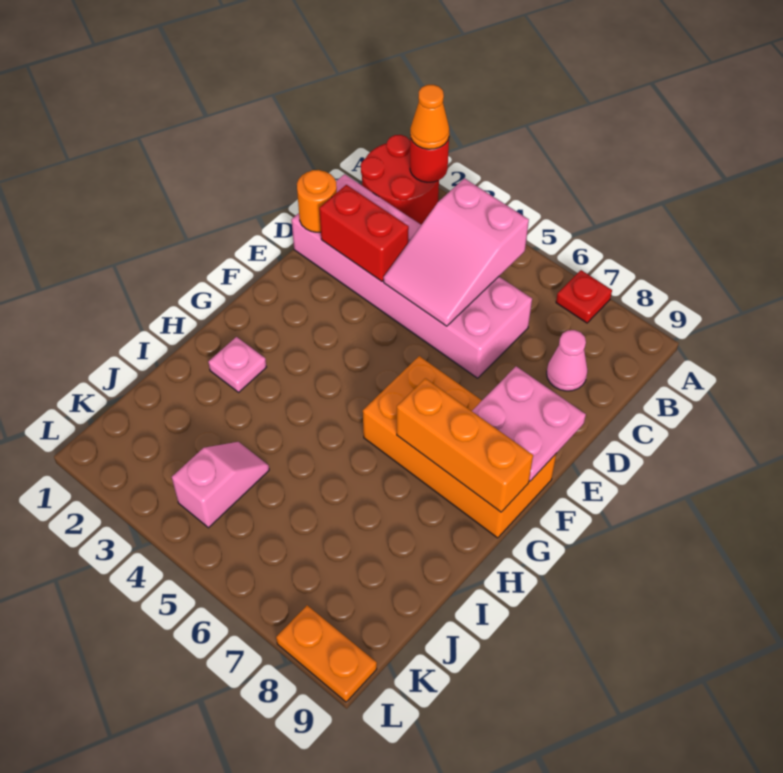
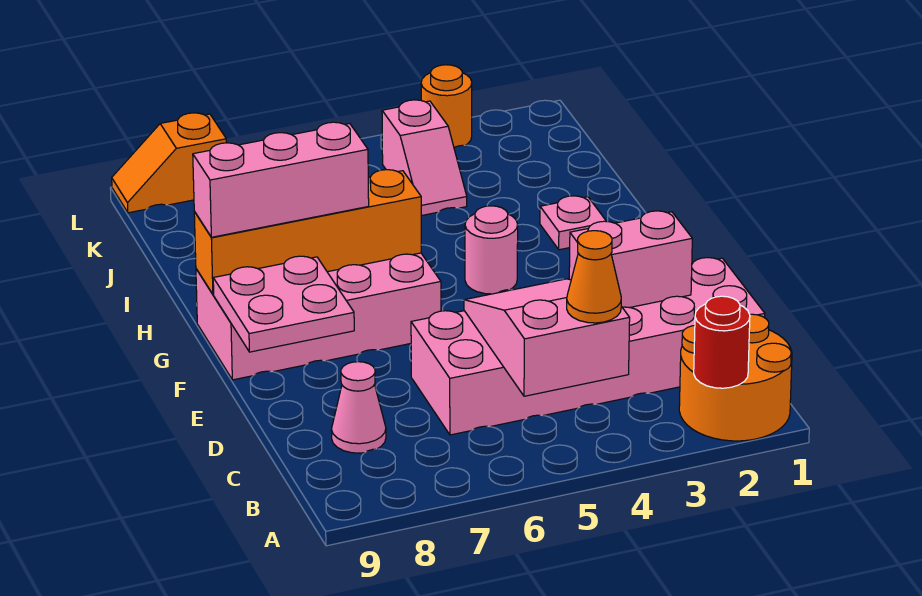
red 2x2 round brick [361,135,439,225] -> orange 2x2 round brick [679,314,792,441]
orange 1x1 cone [410,85,449,149] -> orange 1x1 cone moved to [567,231,621,323]
red 1x1 plate [556,270,612,323] -> none
orange 1x1 round brick [297,170,337,232] -> orange 1x1 round brick moved to [421,65,472,147]
red 1x2 brick [319,185,409,281] -> pink 1x2 brick [569,211,692,308]
orange 2x4 brick [363,356,556,538] -> pink 2x4 brick [196,253,441,380]
none -> pink 1x1 round brick [465,206,518,294]
orange 1x3 brick [397,378,533,512] -> orange 1x4 brick [194,170,421,294]
none -> pink 1x3 brick [193,122,369,237]
orange 1x2 plate [276,605,377,702] -> orange 1x2 slope [112,113,227,213]

